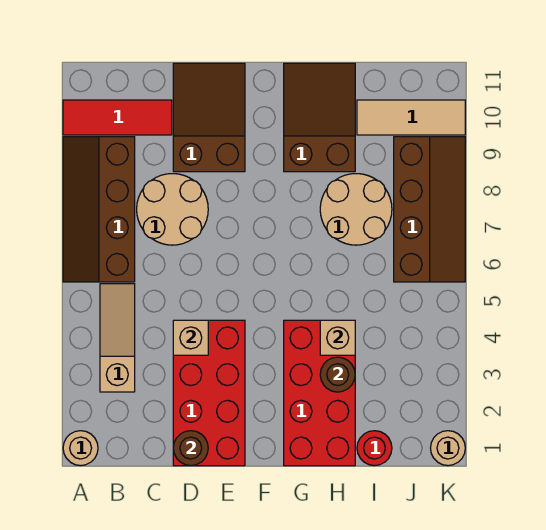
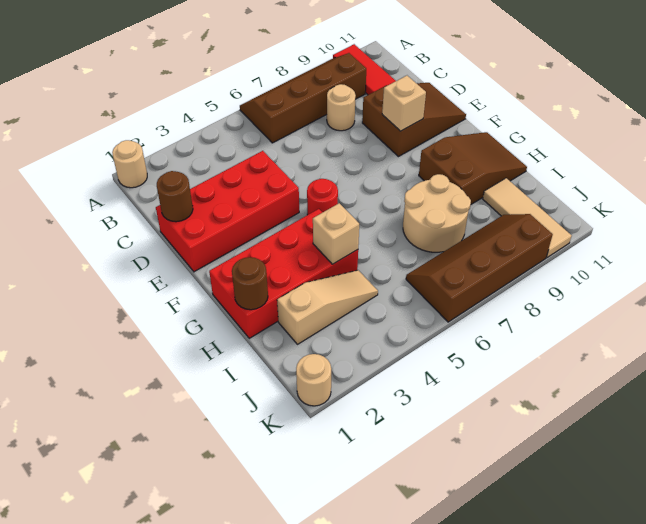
tan 1x3 slope [100,284,135,392] -> tan 1x3 slope moved to [277,270,378,344]
tan 2x2 round brick [137,174,208,245] -> tan 1x1 round brick [327,84,356,131]
tan 1x1 brick [173,320,208,355] -> tan 1x1 brick moved to [382,76,426,131]
brown 1x1 round brick [320,357,355,392] -> brown 1x1 round brick moved to [232,257,268,310]
red 1x1 round brick [357,431,392,466] -> red 1x1 round brick moved to [307,179,338,215]
brown 2x4 slope [394,137,465,282] -> brown 2x4 slope turned to [406,214,553,322]

